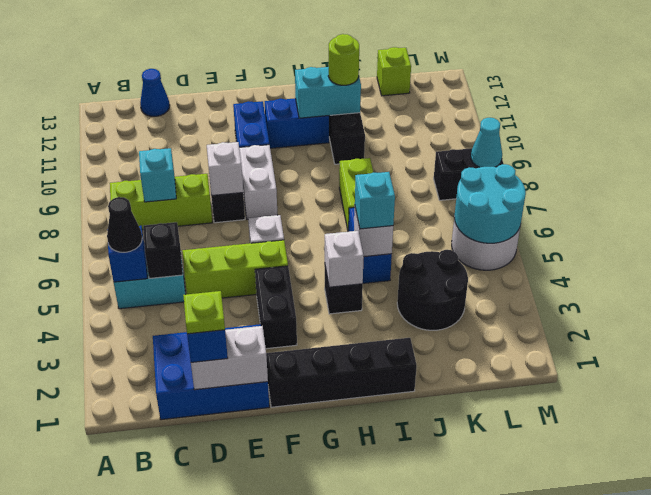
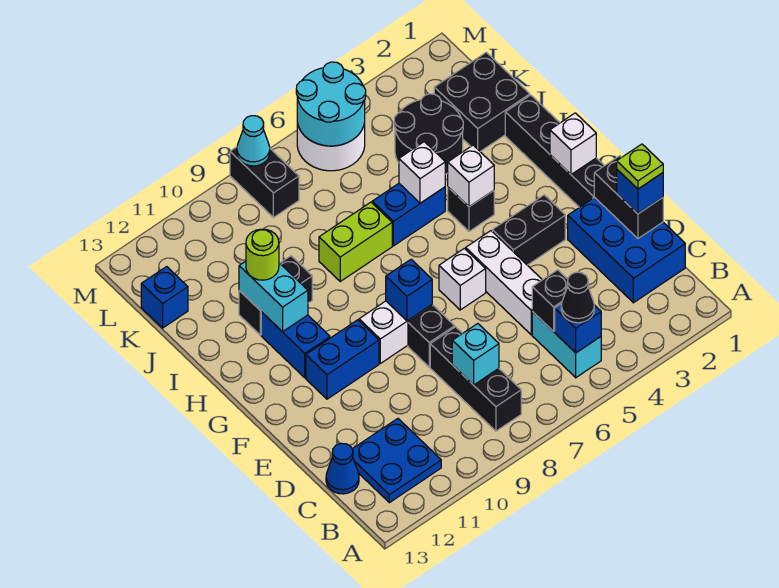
lime 1x3 brick [110,174,212,230] -> black 1x3 brick [430,327,521,431]
none -> blue 2x2 plate [352,419,441,503]
white 1x2 brick [191,326,268,390] -> black 1x2 brick [594,156,663,239]
lime 1x3 brick [182,240,288,298] -> white 1x3 brick [466,231,542,335]
white 1x1 brick [207,142,243,196] -> white 1x1 brick moved to [550,113,596,175]
none -> blue 1x1 brick [386,259,432,321]
cyan 1x1 brick [355,172,395,229] -> none
none -> black 2x2 brick [434,52,530,151]
lime 1x1 brick [377,47,411,96] -> blue 1x1 brick [141,267,188,328]

